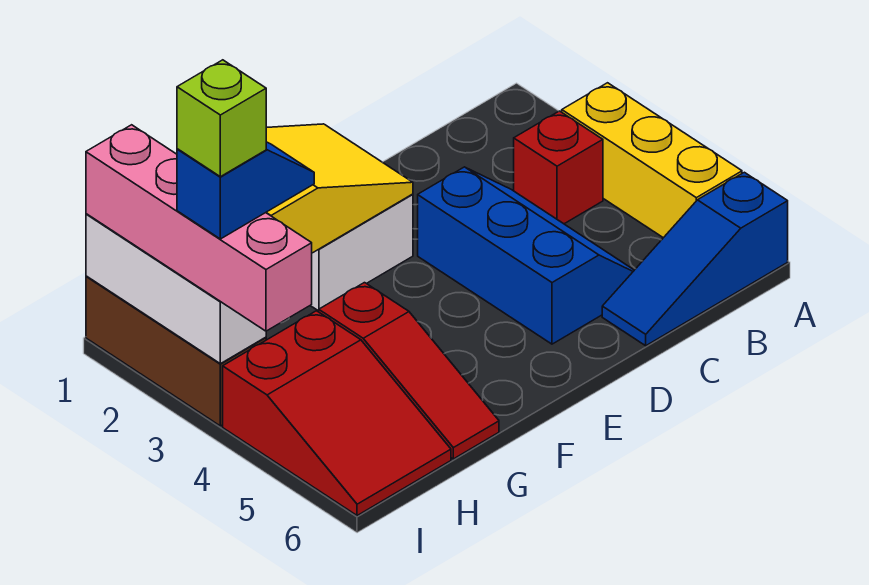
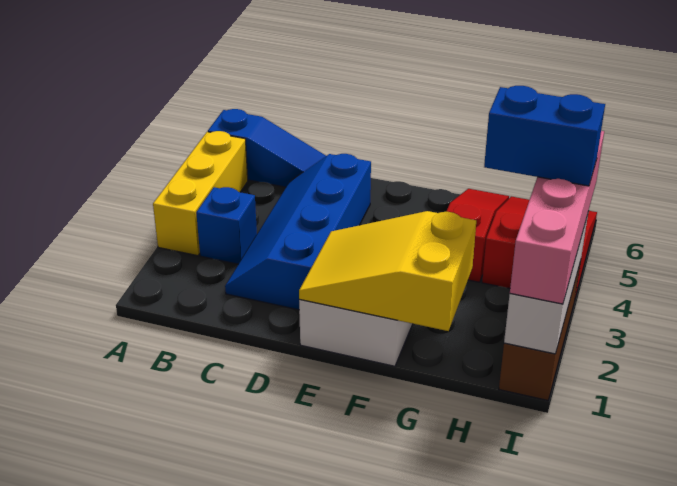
red 1x1 brick [514,111,603,224] -> blue 1x1 brick [196,187,257,264]
blue 2x3 slope [418,167,634,344] -> blue 2x4 slope [225,154,371,310]
blue 1x2 slope [177,142,314,239] -> blue 1x2 brick [484,86,605,186]
lime 1x1 brick [177,60,266,177] -> none

